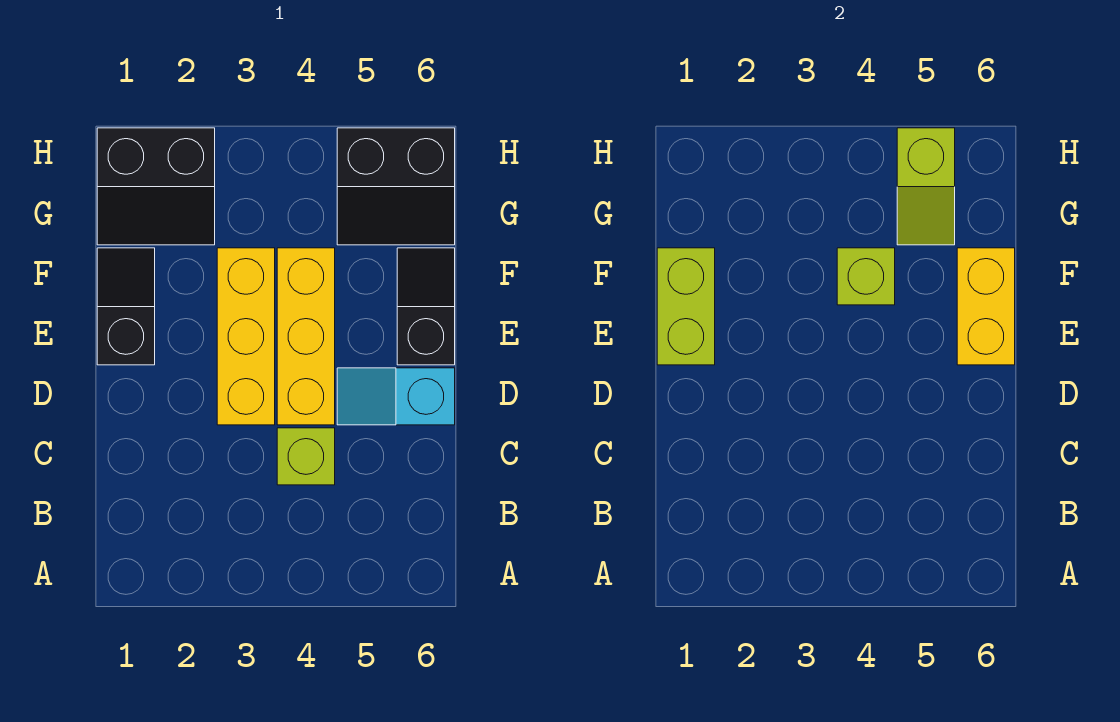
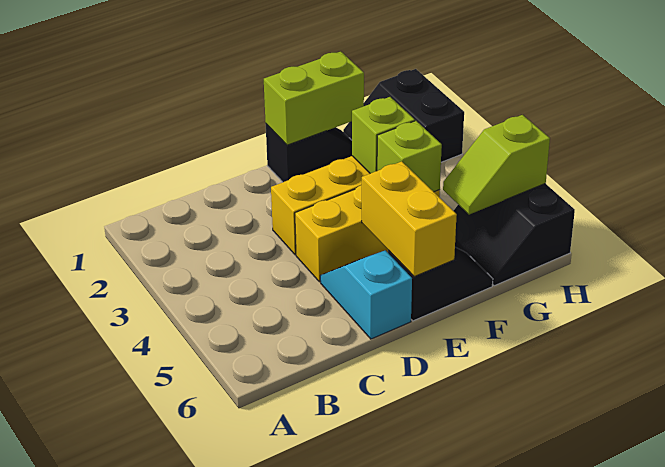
lime 1x1 brick [277,428,335,485] -> lime 1x1 brick moved to [352,97,415,174]
yellow 1x2 brick [957,248,1015,365] -> yellow 1x2 brick turned to [362,161,457,276]

